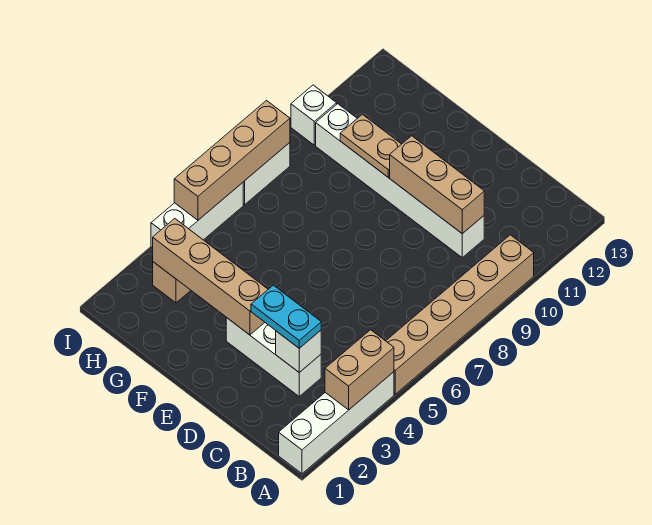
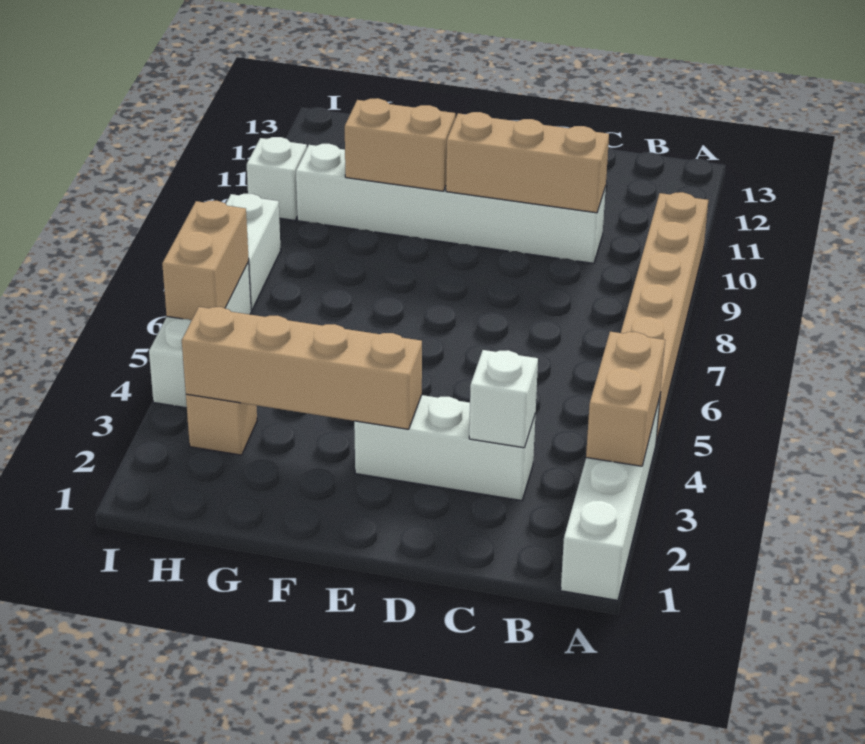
cyan 1x2 plate [251,285,321,348] -> none
tan 1x2 plate [340,114,401,177] -> tan 1x2 brick [345,98,455,191]
tan 1x4 brick [174,101,290,220] -> tan 1x2 brick [162,201,249,320]

